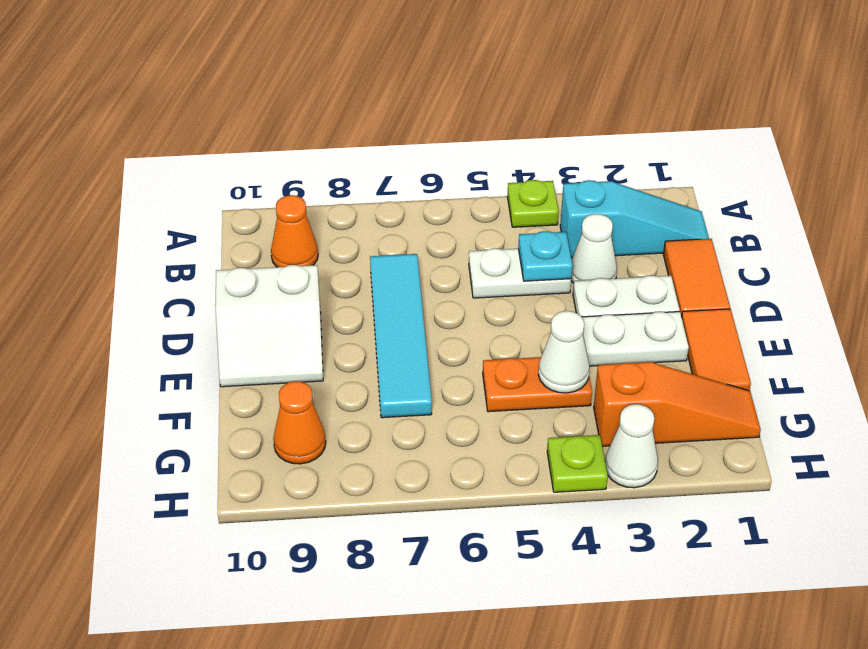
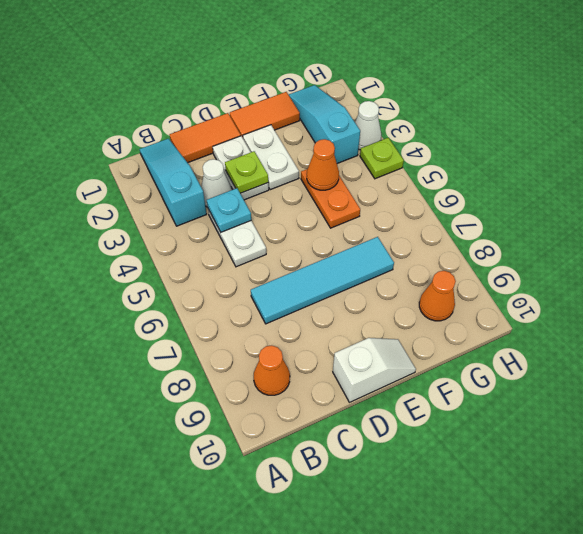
lime 1x1 plate [507,180,559,227] -> lime 1x1 plate moved to [225,151,268,193]
white 2x2 slope [215,265,323,387] -> white 1x2 slope [333,338,416,402]
white 1x1 cone [538,311,589,393] -> orange 1x1 cone [307,139,339,190]
orange 1x3 slope [594,362,761,446] -> cyan 1x3 slope [289,85,360,164]

